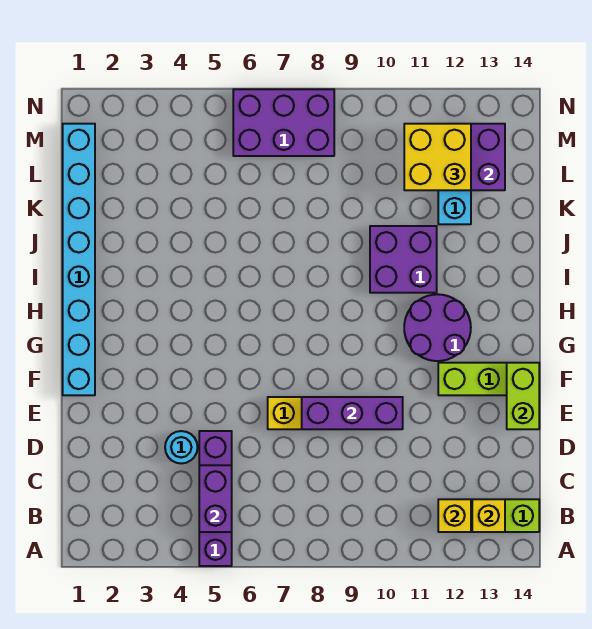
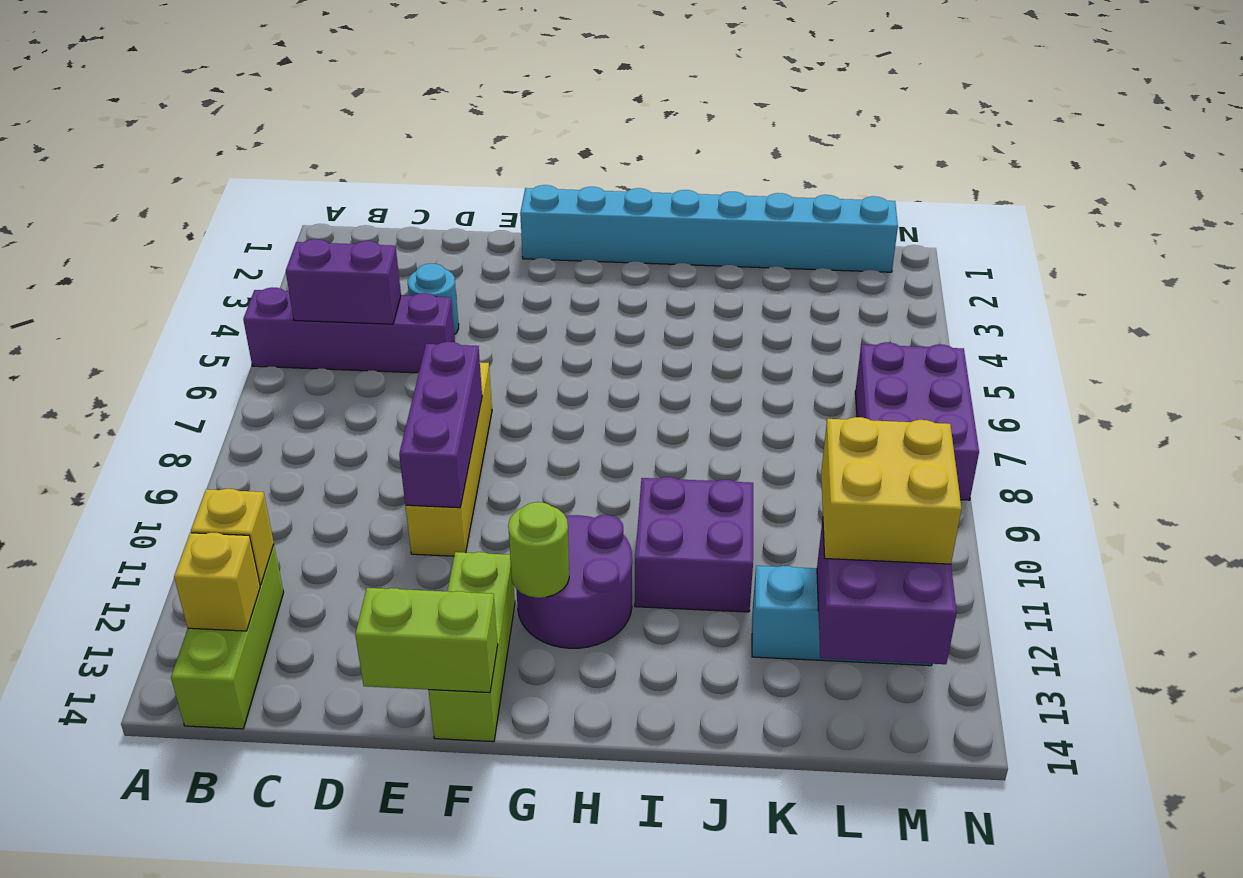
none -> lime 1x1 round brick [508,502,569,598]

